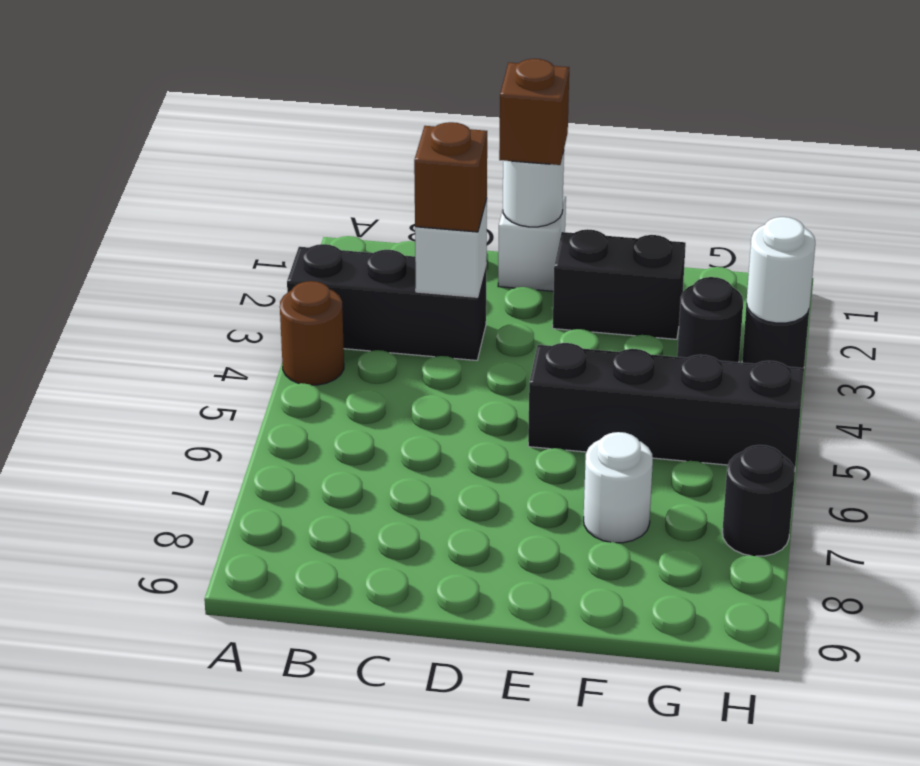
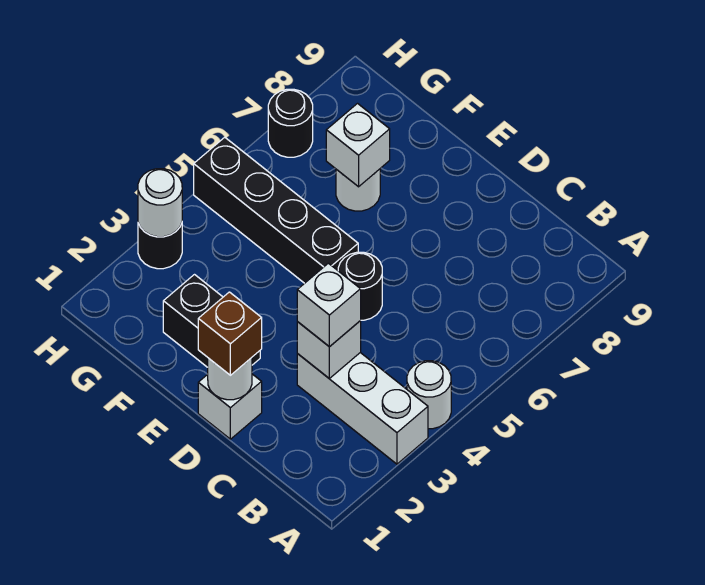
black 1x3 brick [287,244,486,360] -> white 1x3 brick [297,353,428,464]
brown 1x1 round brick [280,281,344,385] -> white 1x1 round brick [407,361,451,429]
brown 1x1 brick [414,122,487,232] -> white 1x1 brick [297,263,361,347]
none -> white 1x1 brick [326,104,390,187]
black 1x1 round brick [677,277,743,362] -> black 1x1 round brick moved to [338,252,382,320]

